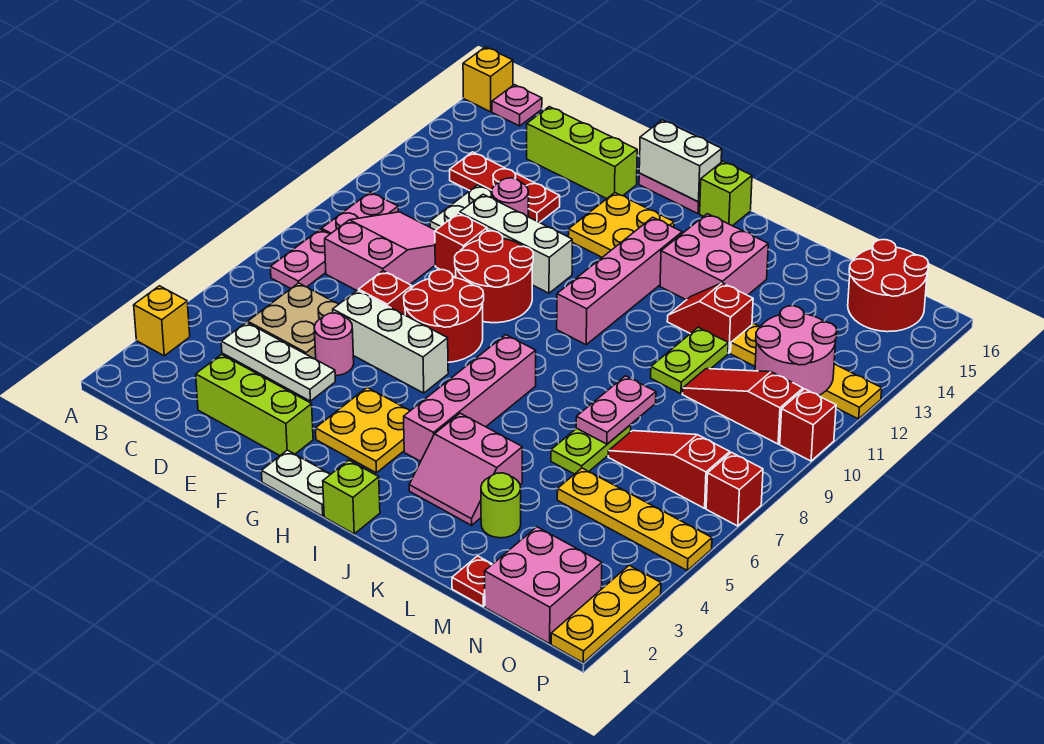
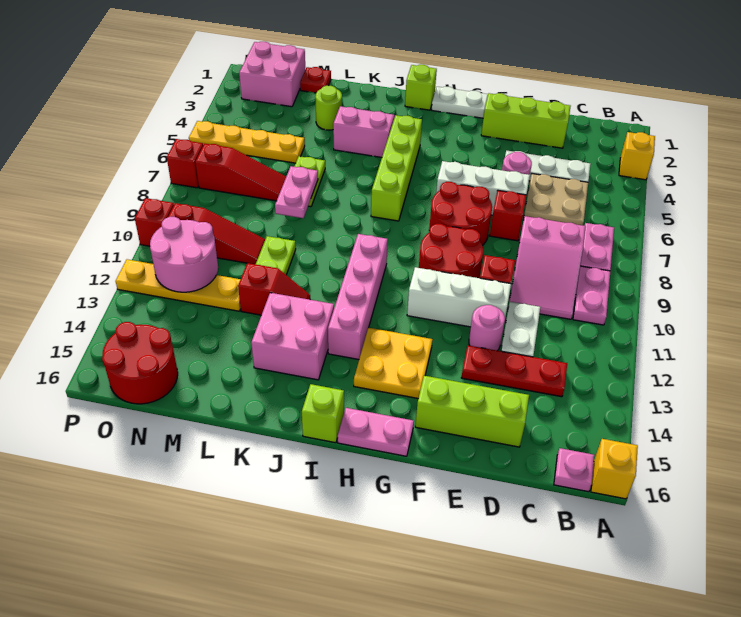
yellow 2x2 plate [315,387,410,473] -> none
white 1x2 brick [639,120,722,202] -> none
pink 1x4 brick [404,335,536,461] -> lime 1x4 brick [371,115,422,221]
yellow 1x3 plate [551,565,661,663] -> none

